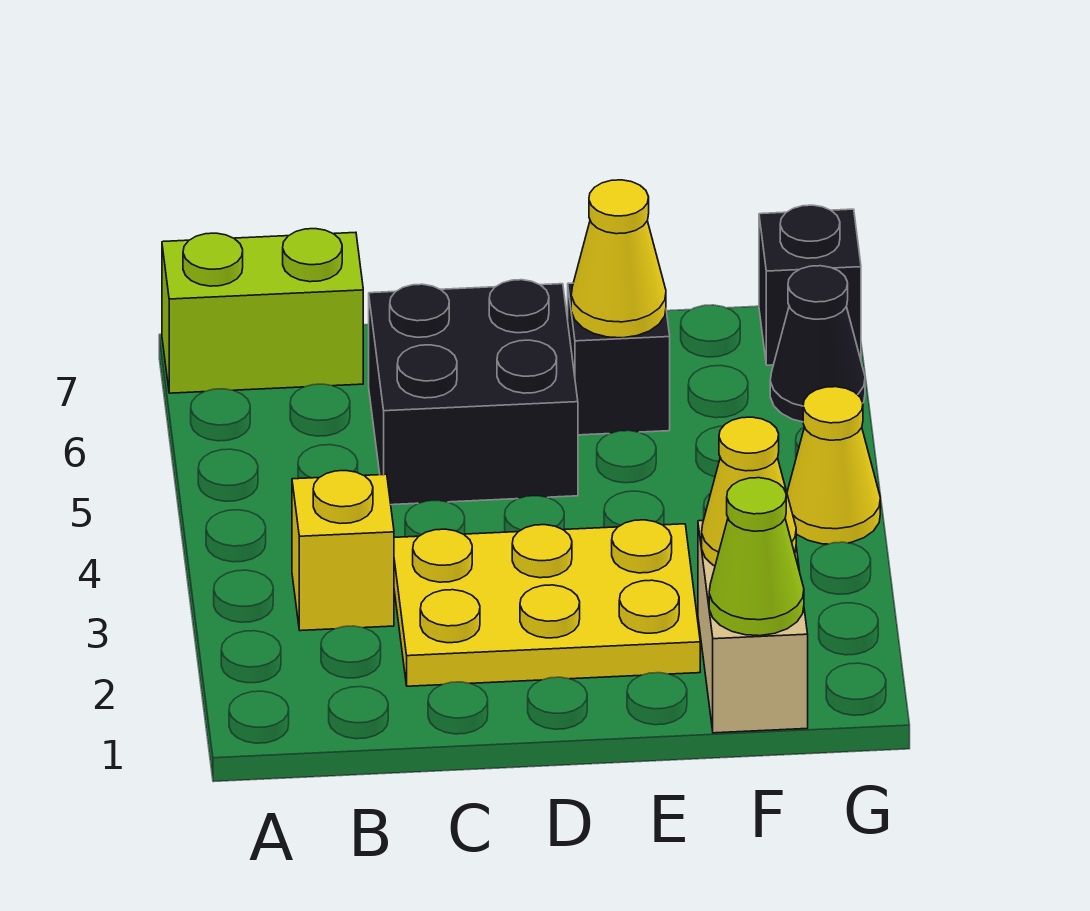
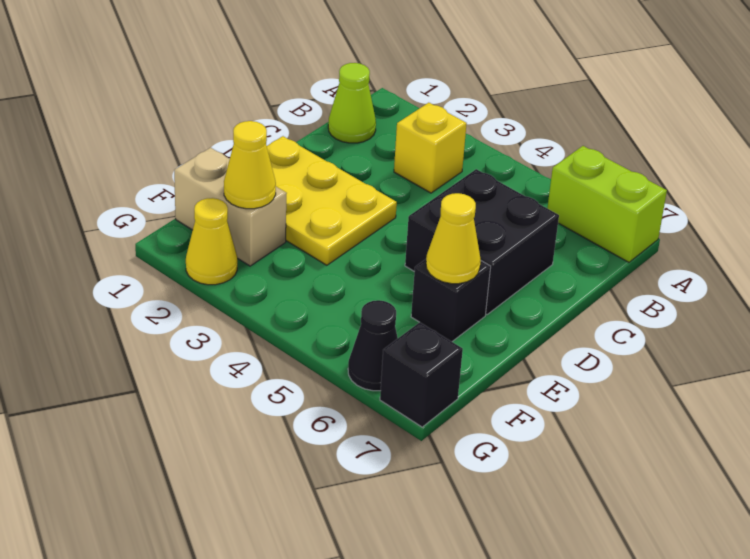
lime 1x2 brick [162,229,363,393] -> lime 1x2 brick turned to [547,146,667,262]
yellow 2x3 plate [394,520,700,686] -> yellow 2x3 plate turned to [267,136,397,265]
lime 1x1 cone [709,478,804,636] -> lime 1x1 cone moved to [328,63,376,143]
yellow 1x1 cone [787,387,880,544] -> yellow 1x1 cone moved to [186,198,237,285]

